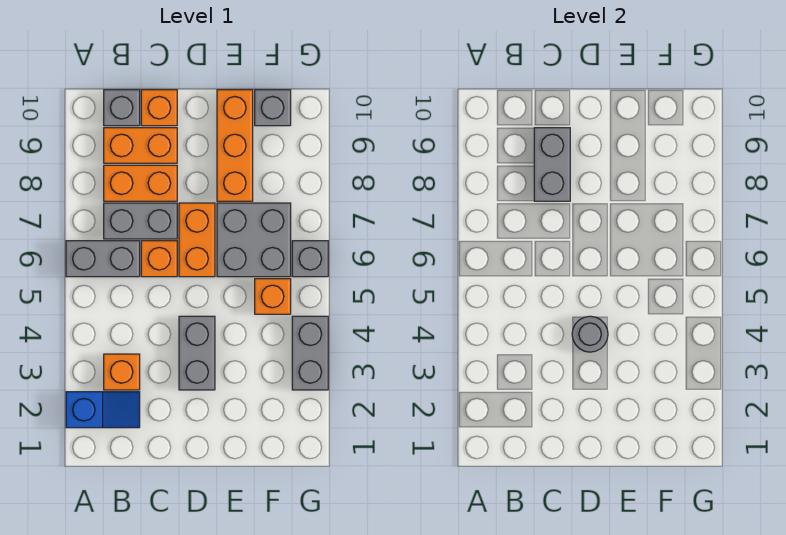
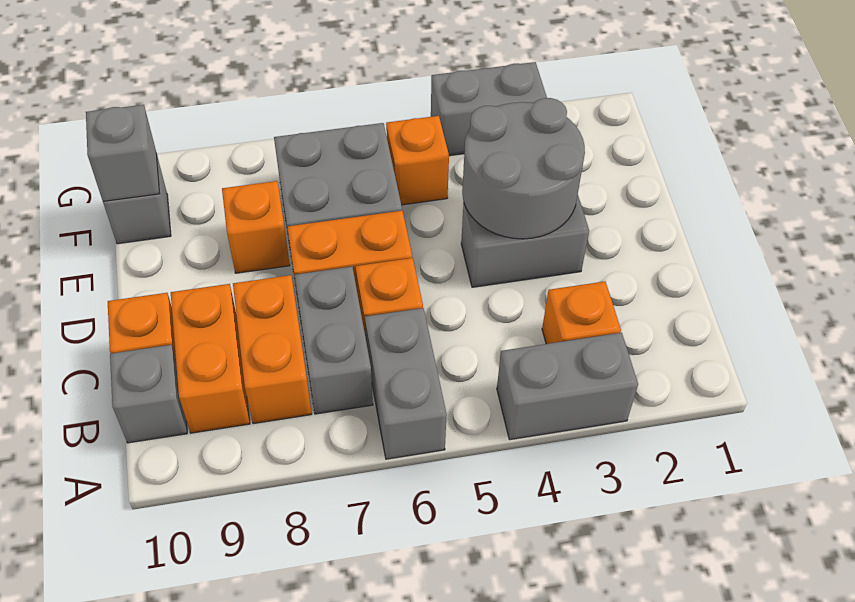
blue 1x2 slope [66,392,140,428] -> none
grey 1x2 brick [534,128,570,201] -> grey 1x2 brick moved to [497,333,638,440]
grey 1x1 round brick [572,316,608,352] -> grey 2x2 round brick [462,98,585,239]
orange 1x3 brick [217,90,253,201] -> orange 1x1 brick [222,181,290,273]
grey 1x1 brick [292,241,328,277] -> grey 1x1 brick moved to [86,105,160,201]

